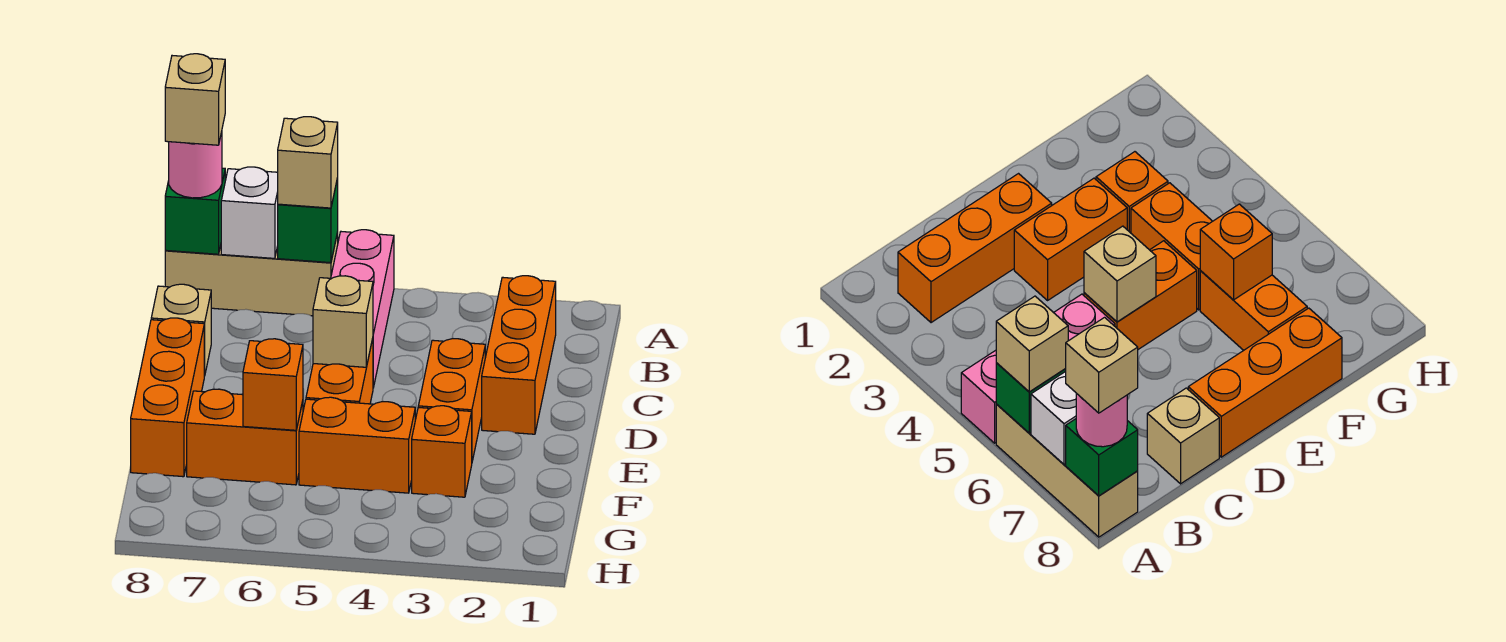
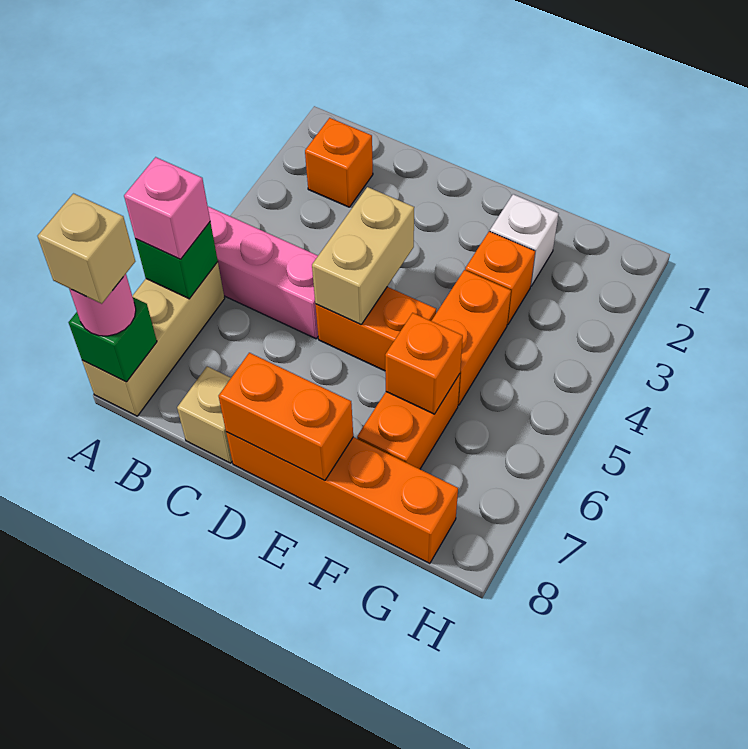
tan 1x1 brick [278,117,338,208] -> pink 1x1 brick [124,157,210,259]
white 1x1 brick [221,167,278,258] -> white 1x1 brick moved to [490,194,559,286]
orange 1x3 brick [482,276,556,434] -> orange 1x1 brick [305,118,373,207]
orange 1x2 brick [418,339,485,461] -> orange 1x2 brick moved to [219,353,353,481]
tan 1x1 brick [313,276,373,367] -> tan 1x2 brick [312,187,414,325]
orange 1x3 brick [131,318,204,477] -> orange 1x4 brick [226,432,458,563]

